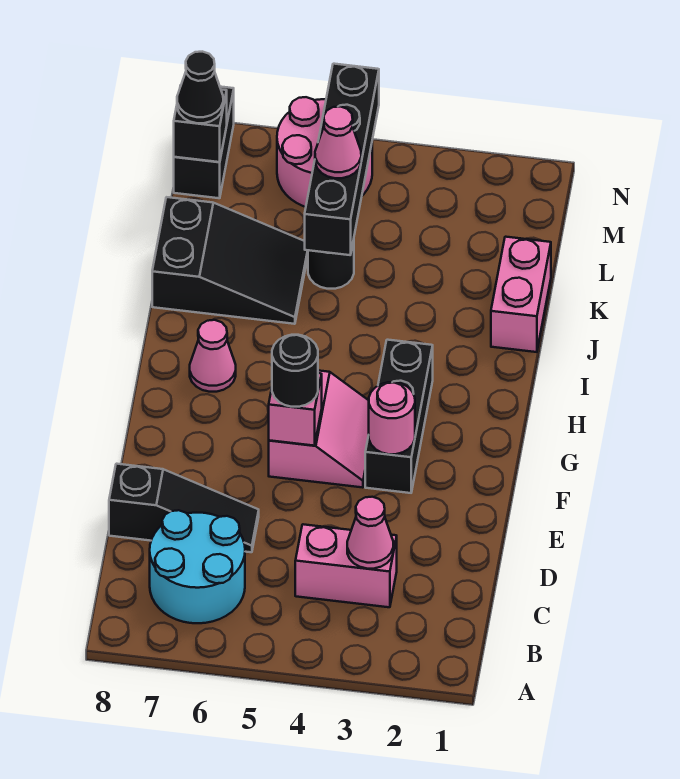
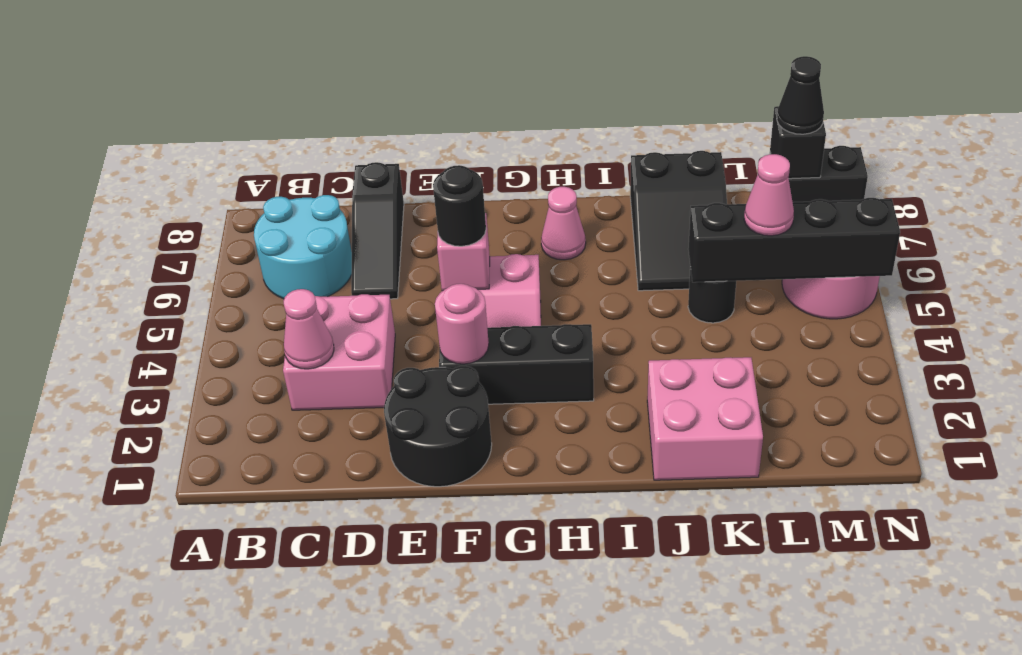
pink 1x2 brick [295,524,397,607] -> pink 2x2 brick [283,294,395,410]
none -> black 2x2 round brick [384,366,492,487]
pink 1x2 brick [491,237,551,352] -> pink 2x2 brick [647,357,763,480]

